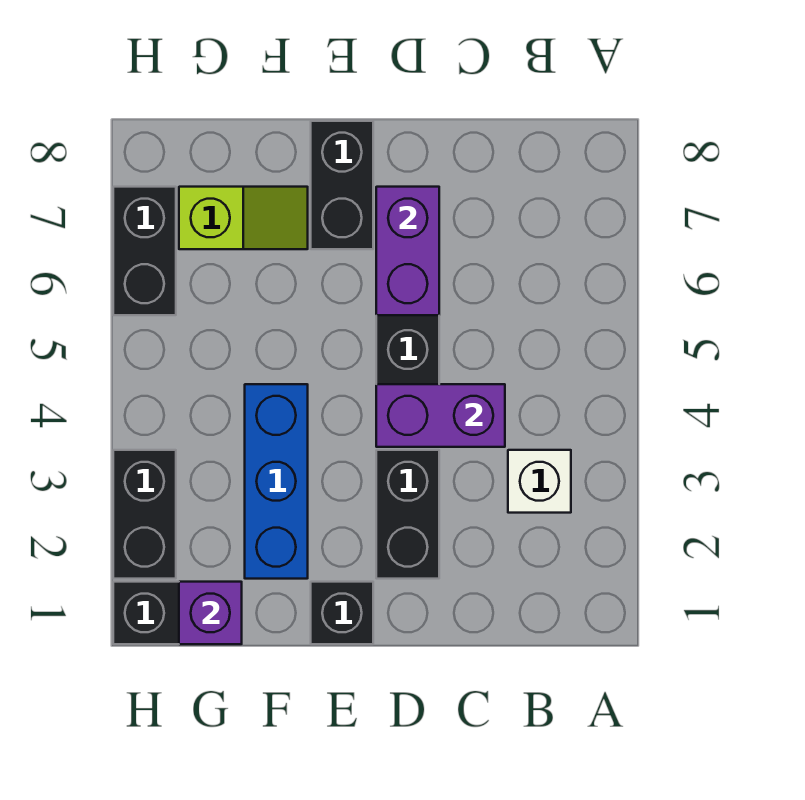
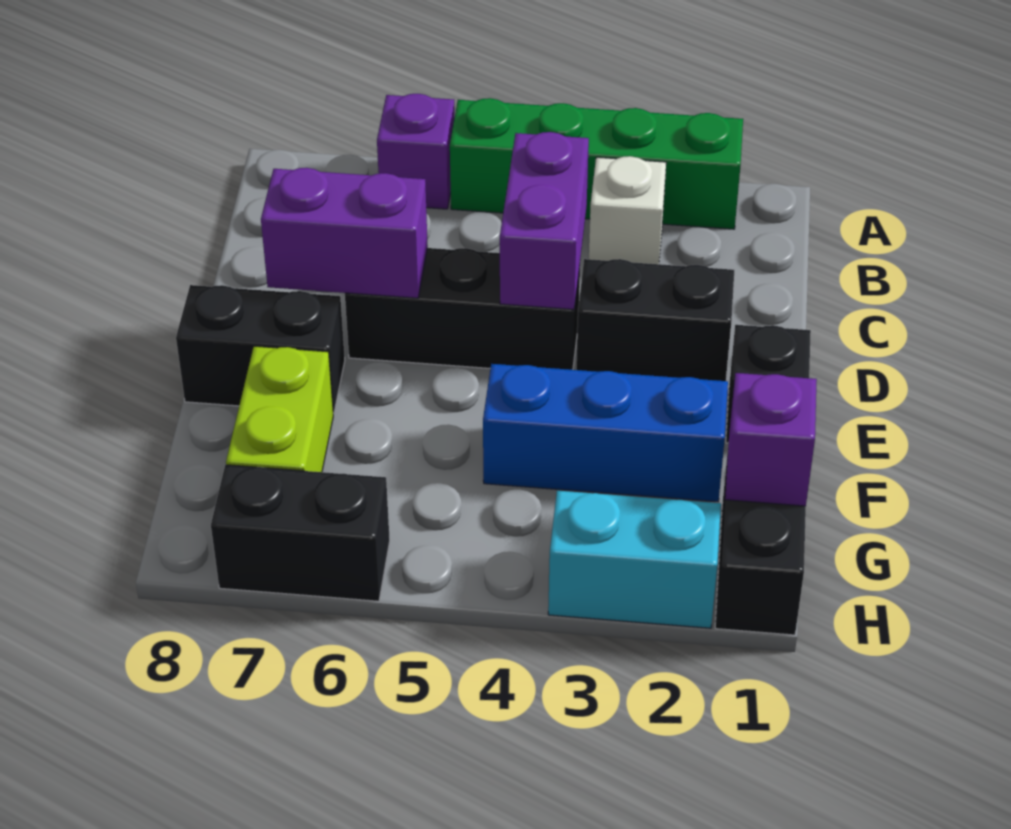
none -> green 1x4 brick [450,98,743,229]
none -> purple 1x1 brick [377,94,455,209]
lime 1x2 slope [179,187,308,249] -> lime 1x2 brick [226,346,333,472]
black 1x2 brick [113,450,176,579] -> cyan 1x2 brick [548,491,721,628]

